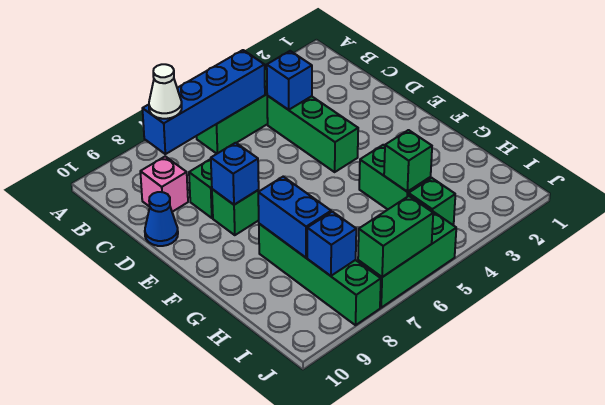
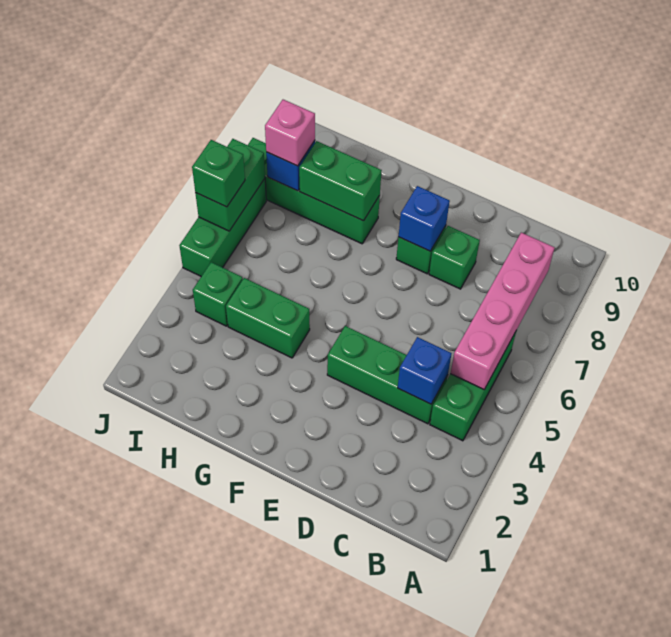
blue 1x4 brick [142,50,265,154] -> pink 1x4 brick [450,233,555,389]
white 1x1 cone [149,64,182,119] -> none
pink 1x1 brick [140,156,188,212] -> pink 1x1 brick moved to [265,100,315,166]
blue 1x1 cone [145,192,178,246] -> none
blue 1x2 brick [258,177,331,258] -> green 1x2 brick [299,141,382,221]
green 1x1 brick [384,130,432,192] -> green 1x1 brick moved to [192,140,245,207]

